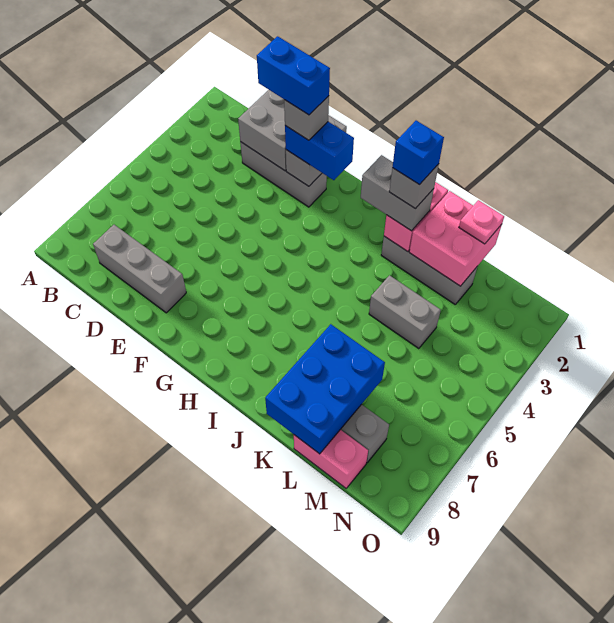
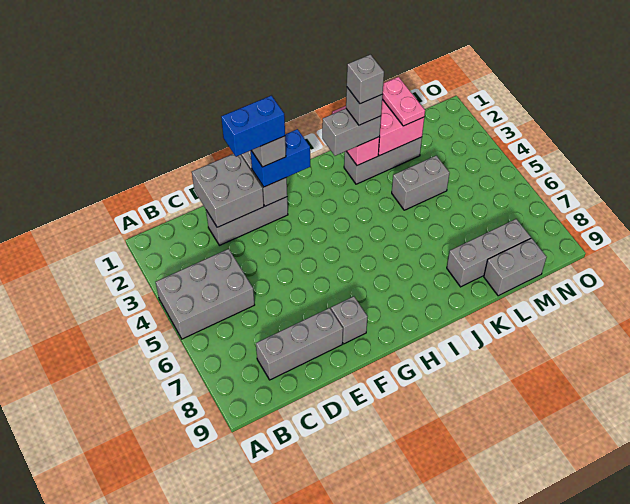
none -> grey 2x3 brick [156,249,255,339]
none -> grey 1x1 brick [331,296,368,344]
blue 1x1 brick [392,121,444,185] -> grey 1x1 brick [347,54,384,104]
blue 2x3 brick [265,324,385,454] -> none
pink 1x1 plate [459,200,504,244] -> pink 1x2 plate [382,77,425,126]
pink 1x2 brick [294,430,368,488] -> grey 1x2 brick [484,238,547,296]

